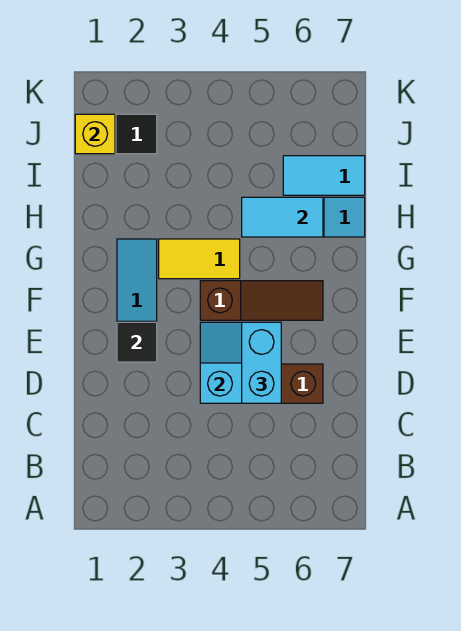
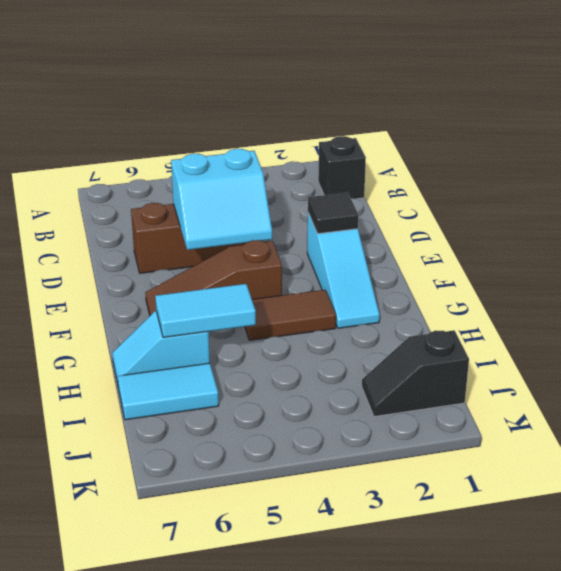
none -> black 1x1 brick [318,136,366,199]
cyan 1x2 brick [242,322,281,403] -> none
yellow 1x2 tile [159,239,240,279] -> brown 1x2 tile [245,290,336,340]
yellow 1x1 brick [75,114,115,154] -> none

